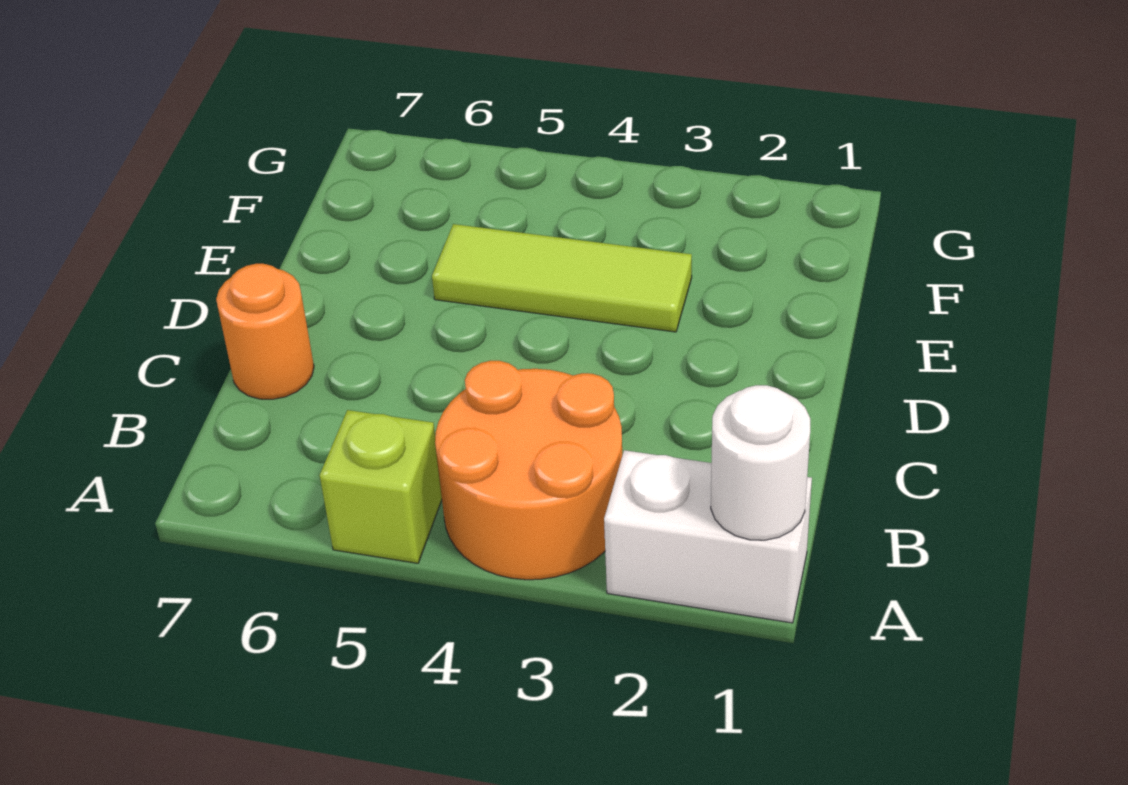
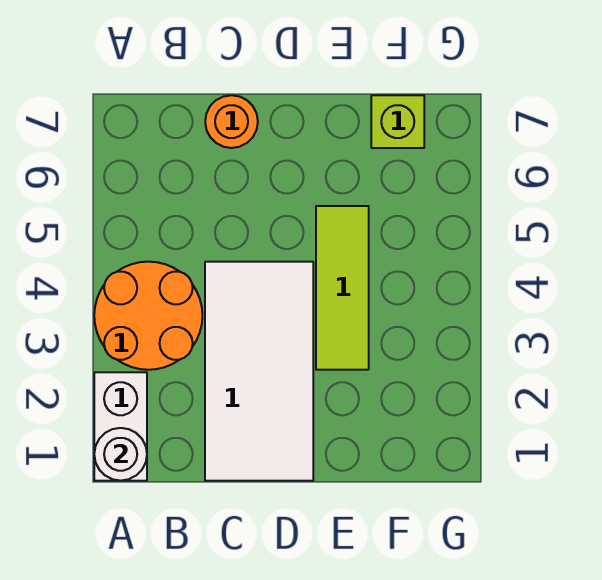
lime 1x1 brick [320,410,442,563] -> lime 1x1 brick moved to [371,95,424,148]
none -> white 2x4 tile [205,262,313,481]

